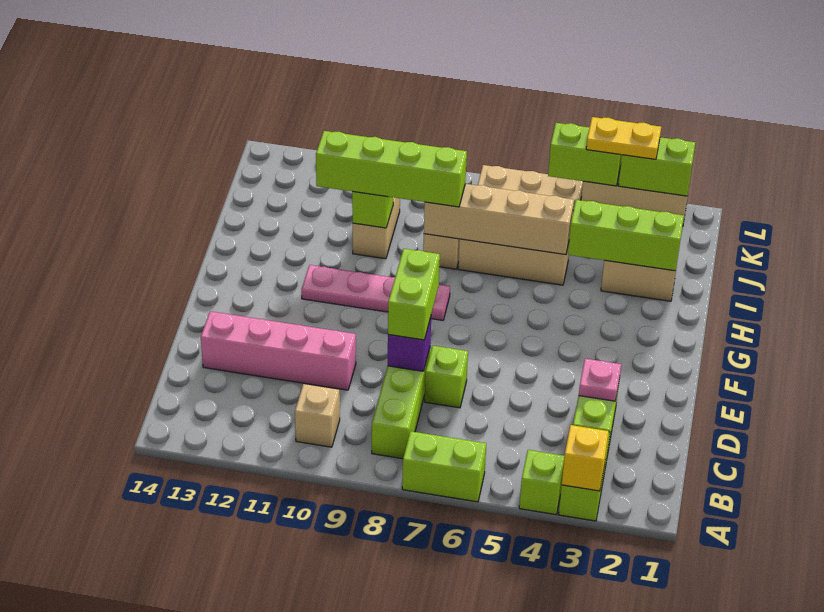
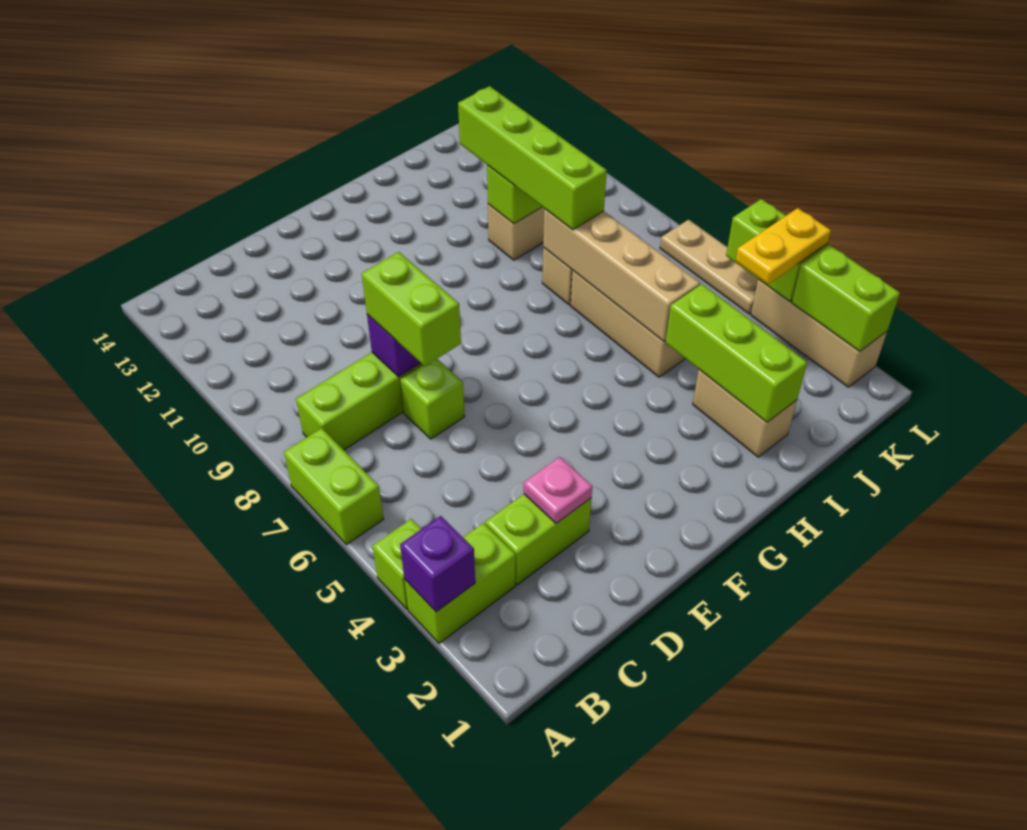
yellow 1x1 brick [562,425,609,491] -> purple 1x1 brick [400,516,475,612]
tan 1x1 brick [295,384,340,447] -> none
lime 1x2 brick [388,249,440,340] -> lime 1x2 brick turned to [362,252,461,366]
pink 1x4 brick [201,311,356,390] -> none
pink 1x4 plate [302,265,450,320] -> none
yellow 1x2 plate [586,117,661,159] -> yellow 1x2 plate turned to [735,208,831,284]

